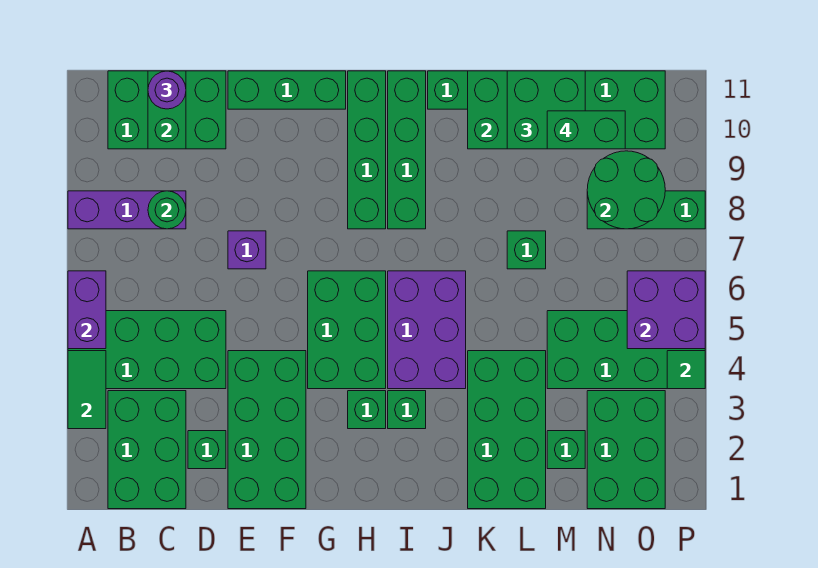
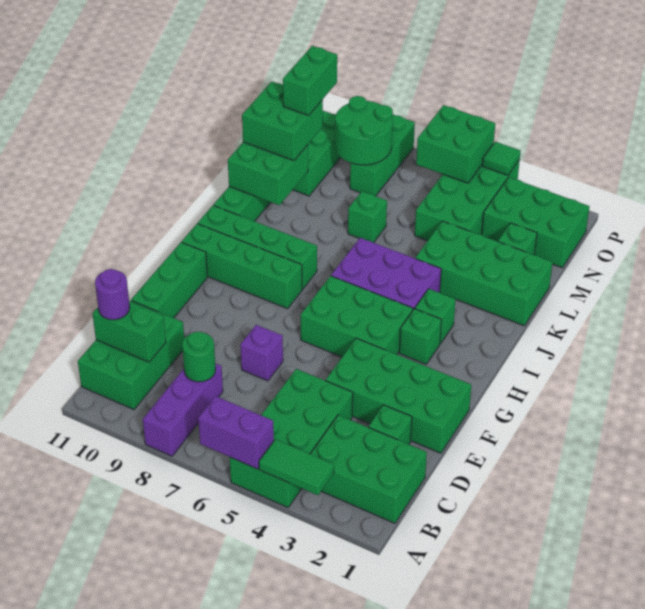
purple 2x2 brick [627,271,705,349] -> green 2x2 brick [416,105,495,183]

